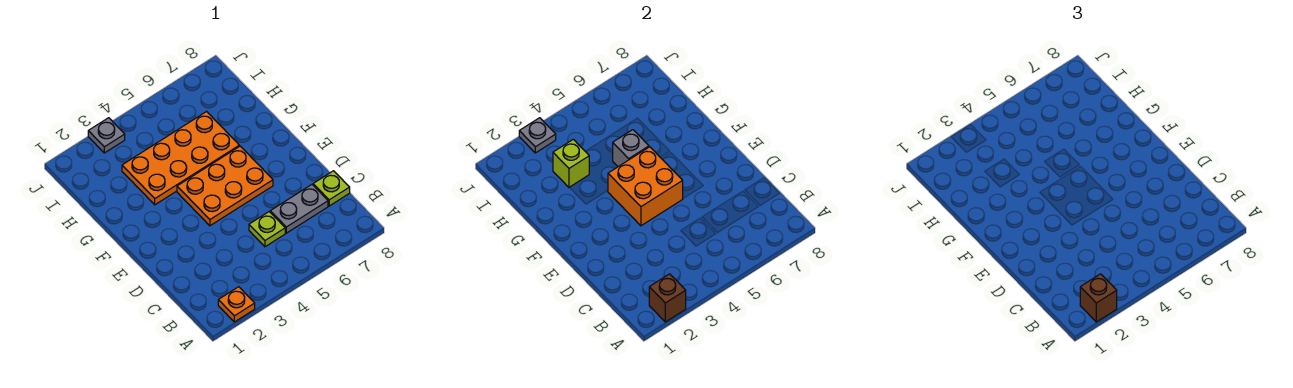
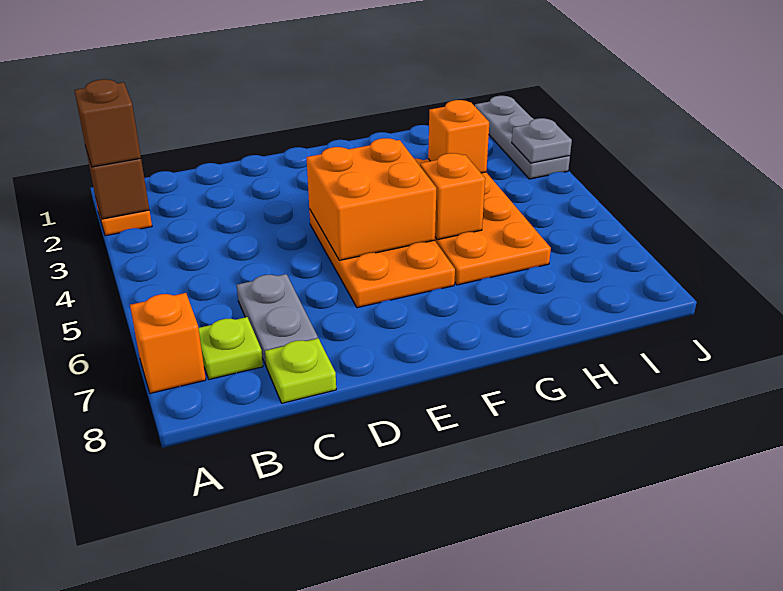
none -> orange 1x1 brick [130,293,206,393]
lime 1x1 plate [249,212,285,247] -> lime 1x1 plate moved to [199,317,263,379]
grey 1x1 brick [613,130,649,167] -> orange 1x1 brick [420,153,485,240]
lime 1x1 brick [553,139,589,187] -> orange 1x1 brick [428,100,489,173]
grey 1x1 plate [88,118,125,153] -> grey 1x3 plate [475,96,570,179]

